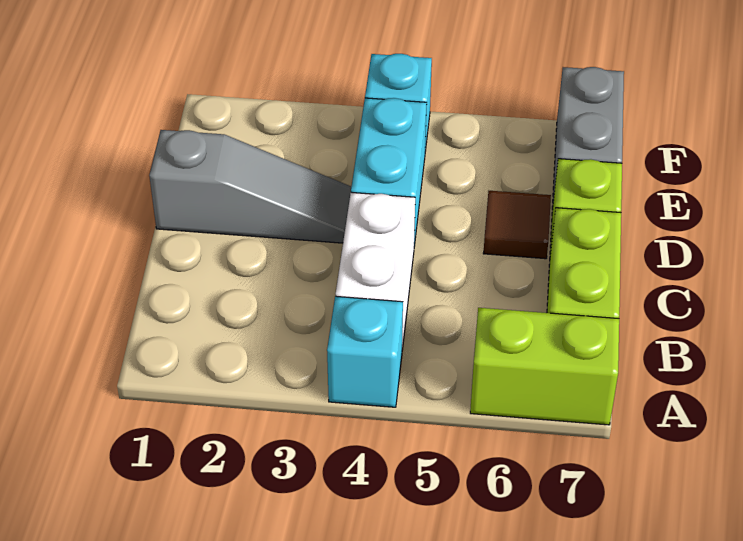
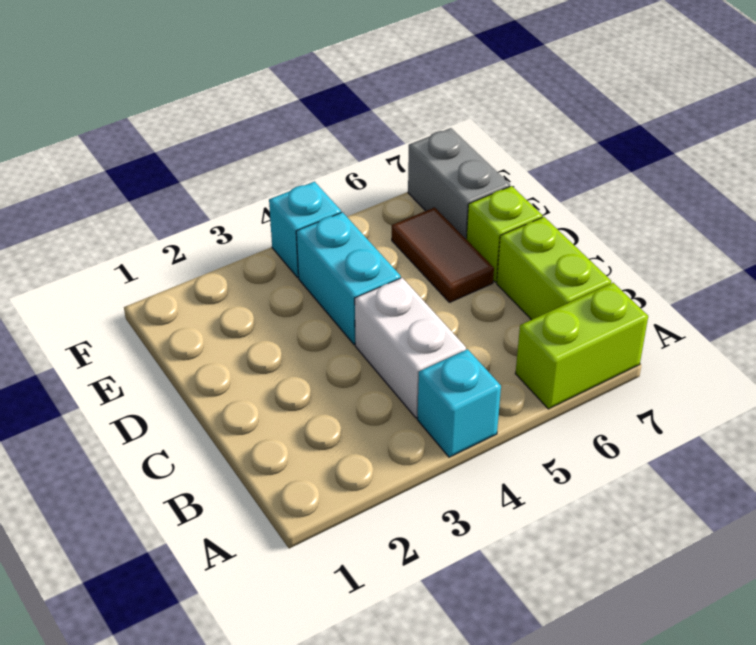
grey 1x3 slope [149,130,351,243] -> none
brown 1x1 tile [483,191,551,259] -> brown 1x2 tile [392,207,494,302]

